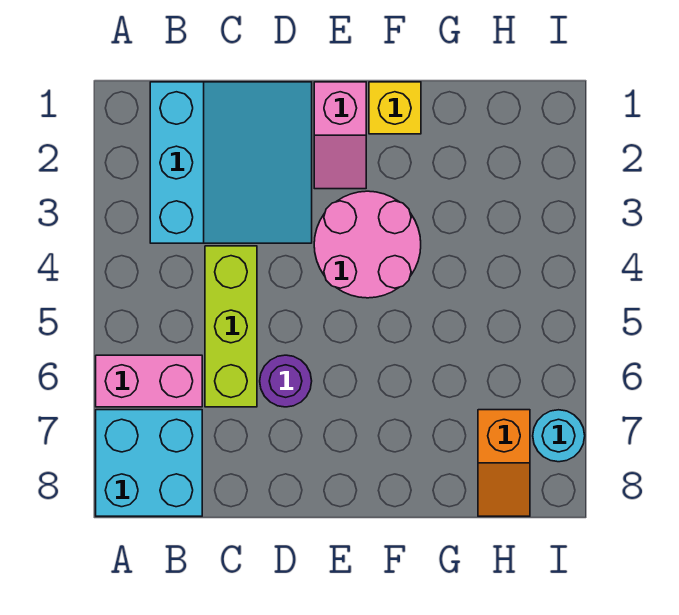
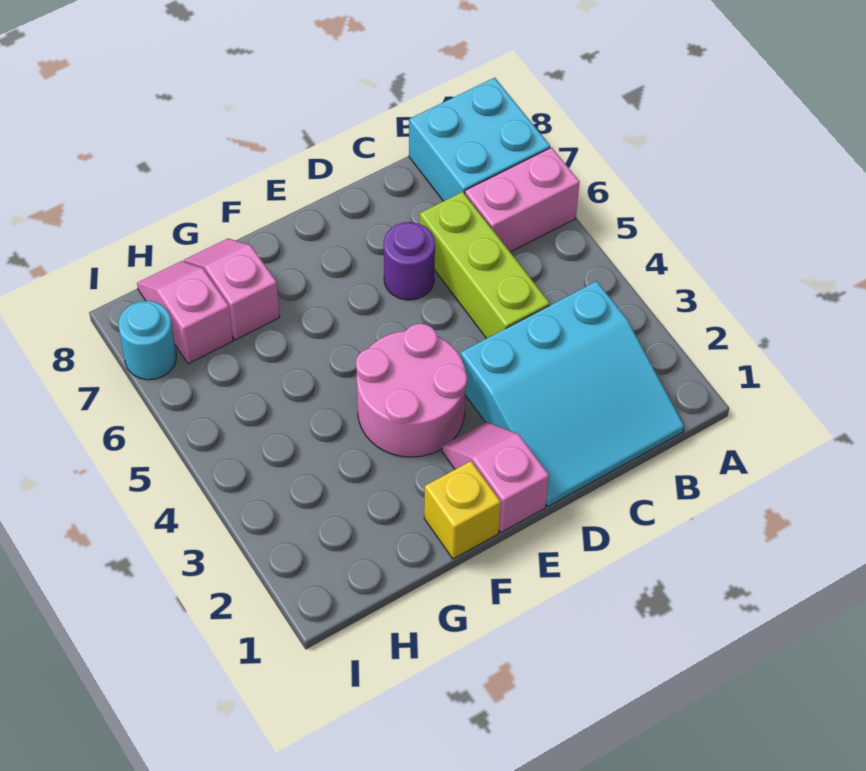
cyan 3x3 slope [150,82,312,243] -> cyan 3x3 slope turned to [460,281,684,506]
none -> pink 1x2 slope [184,239,280,340]
orange 1x2 slope [478,410,530,516] -> pink 1x2 slope [137,261,233,364]

